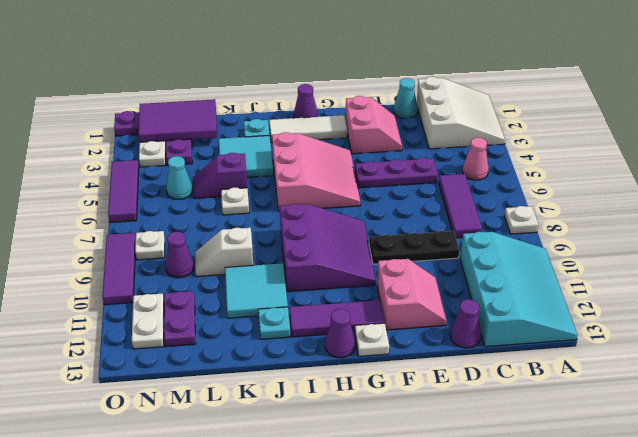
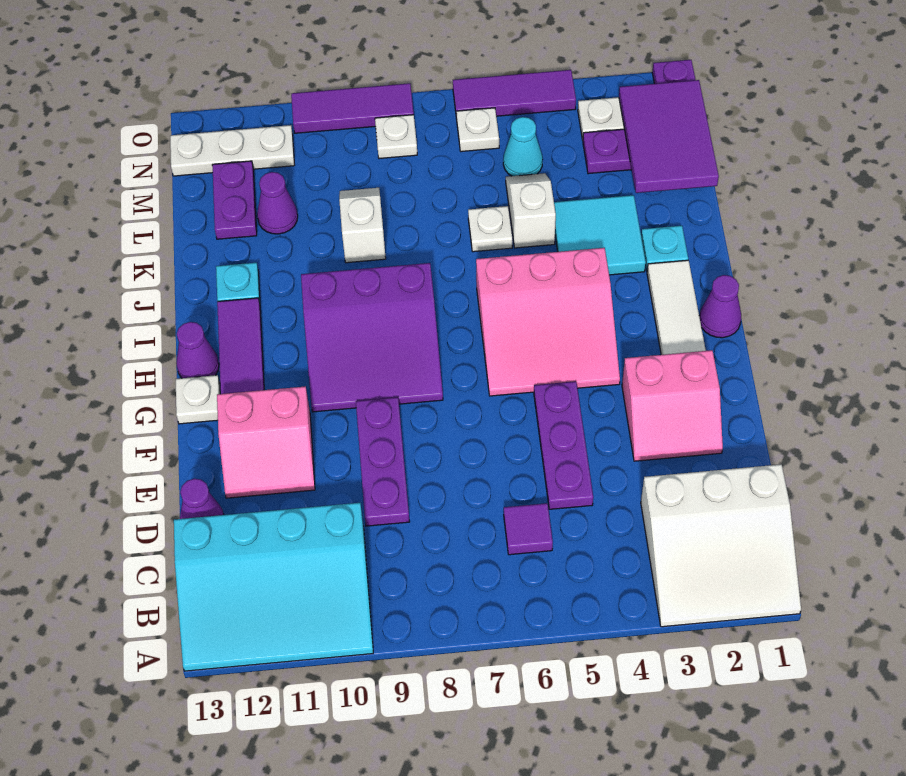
white 1x1 plate [504,206,539,234] -> white 1x1 plate moved to [456,108,499,152]
pink 1x1 cone [463,137,489,180] -> none
purple 1x3 tile [439,174,482,238] -> purple 1x1 tile [504,503,553,555]
cyan 1x1 cone [394,78,417,119] -> none
black 1x3 plate [369,231,459,264] -> purple 1x3 plate [356,397,410,526]
cyan 2x2 tile [225,263,288,318] -> none
purple 1x2 slope [193,153,247,199] -> white 1x2 slope [506,173,556,248]
purple 1x1 cone [165,232,194,278] -> purple 1x1 cone moved to [257,172,298,234]
purple 1x2 plate [164,291,196,347] -> purple 1x2 plate turned to [212,161,257,239]
white 1x2 plate [132,293,164,349] -> white 1x3 plate [170,125,294,176]

